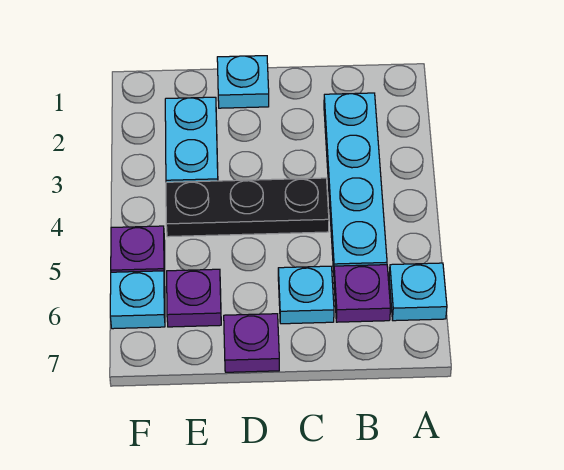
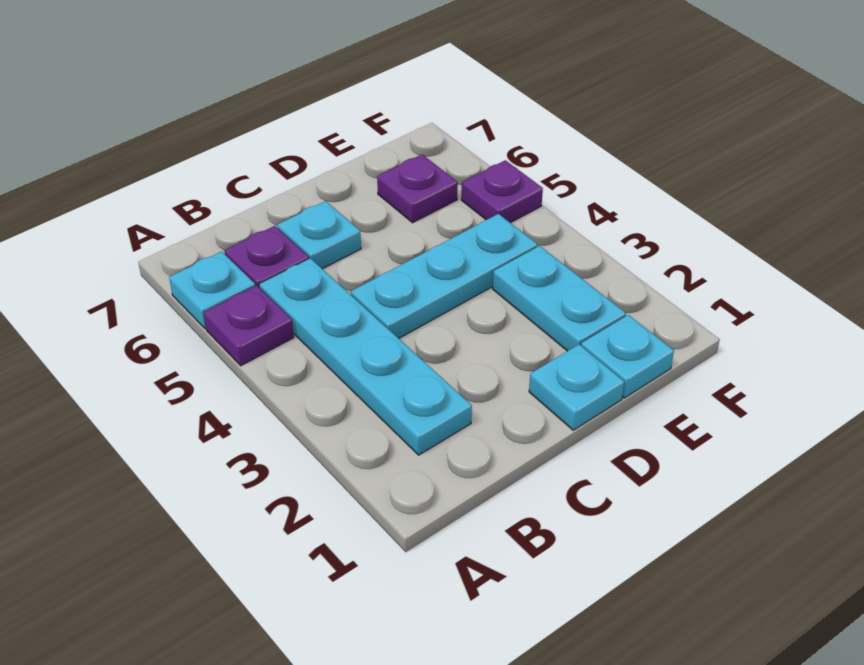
black 1x3 plate [166,178,329,237] -> cyan 1x3 plate [351,214,538,338]
purple 1x1 plate [224,314,279,372] -> purple 1x1 plate moved to [204,285,294,366]
cyan 1x1 plate [110,271,165,329] -> cyan 1x1 plate moved to [581,315,674,398]

